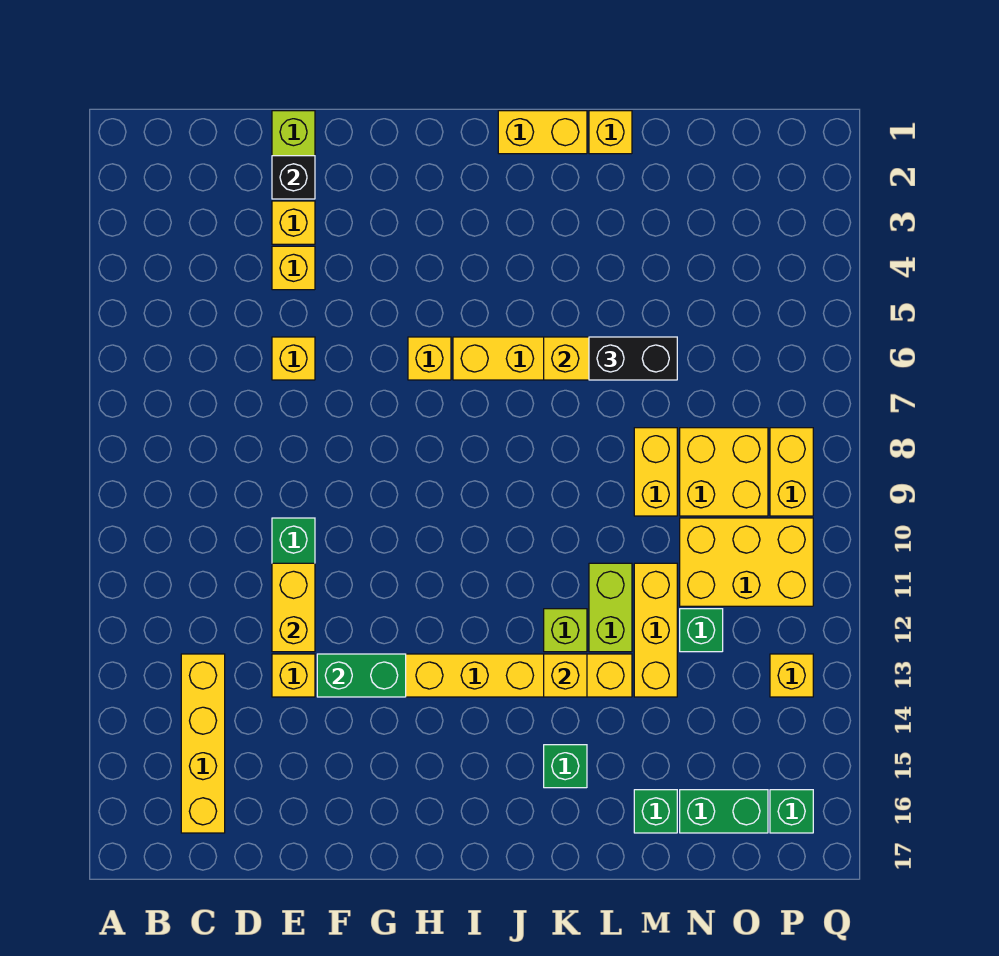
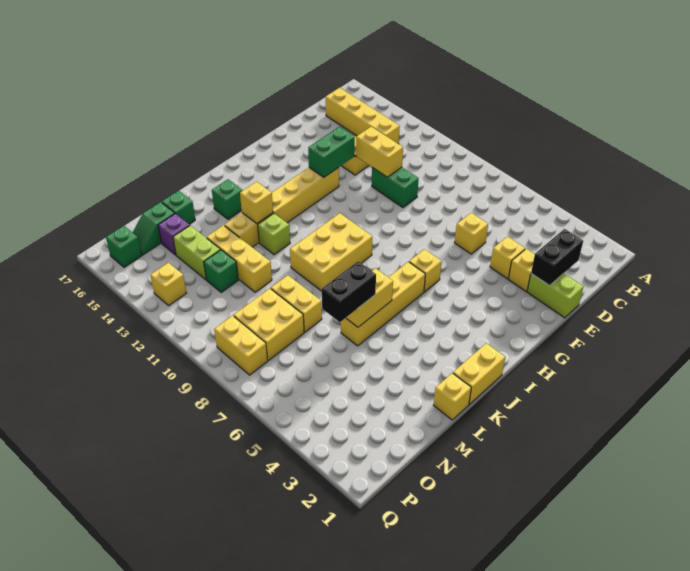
black 1x1 brick [272,156,315,199] -> black 1x2 brick [531,229,583,286]
lime 1x2 brick [589,563,632,652] -> lime 1x2 brick moved to [173,225,220,280]
yellow 2x3 brick [680,518,813,606] -> yellow 2x3 brick moved to [290,213,372,291]
none -> purple 1x1 brick [158,214,190,255]
green 1x2 brick [680,790,768,833] -> green 1x2 slope [133,202,175,255]

